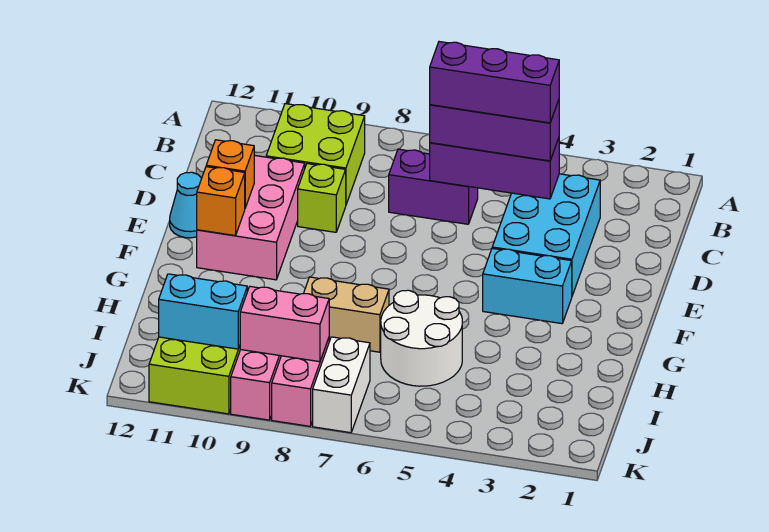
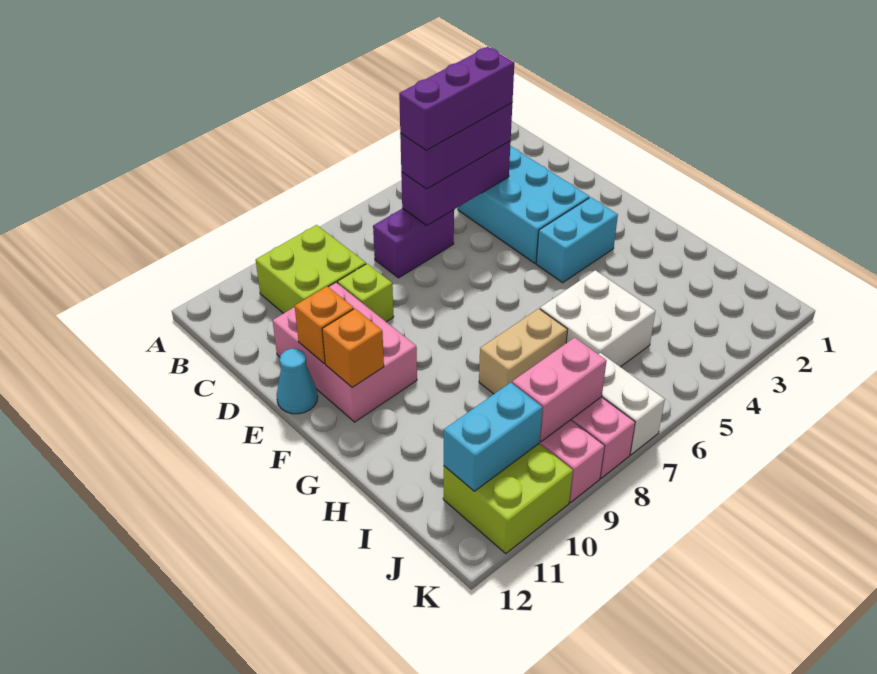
white 2x2 round brick [381,290,462,386] -> white 2x2 brick [540,270,655,367]

